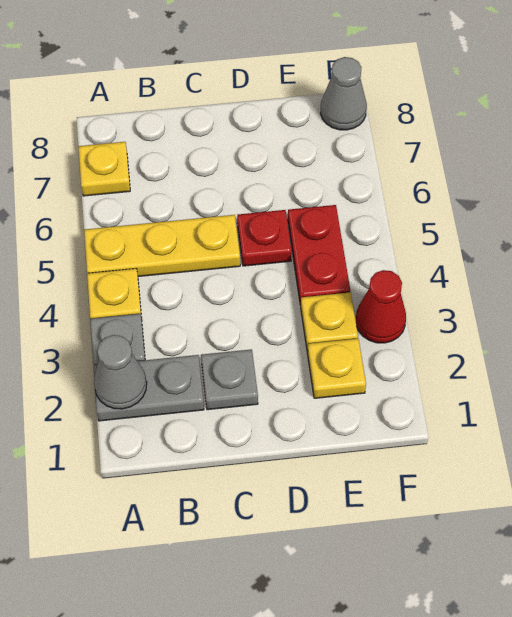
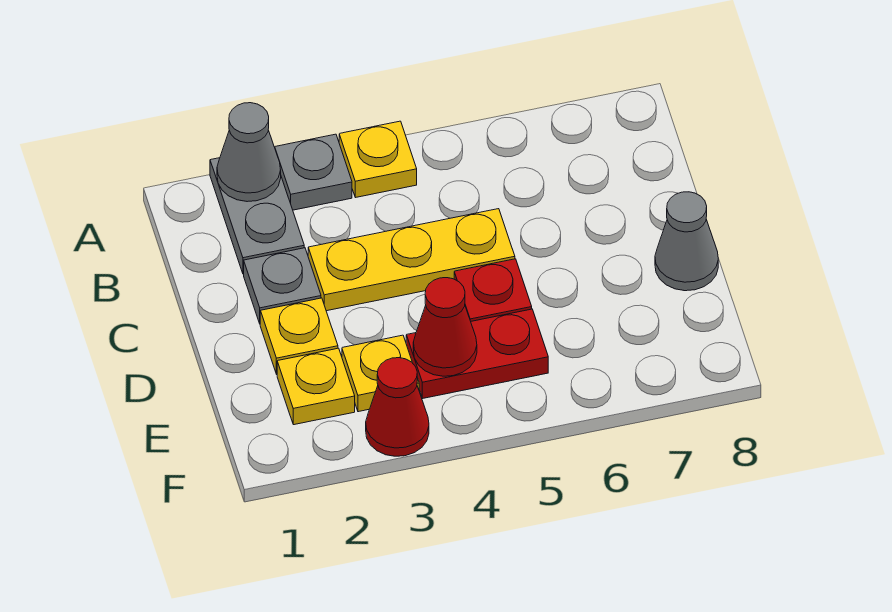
yellow 1x3 plate [84,215,240,277] -> yellow 1x3 plate turned to [308,209,515,311]
yellow 1x1 plate [78,142,130,196] -> yellow 1x1 plate moved to [260,298,338,374]
none -> red 1x1 cone [413,278,477,376]
grey 1x1 cone [320,57,367,130] -> grey 1x1 cone moved to [655,192,718,291]

